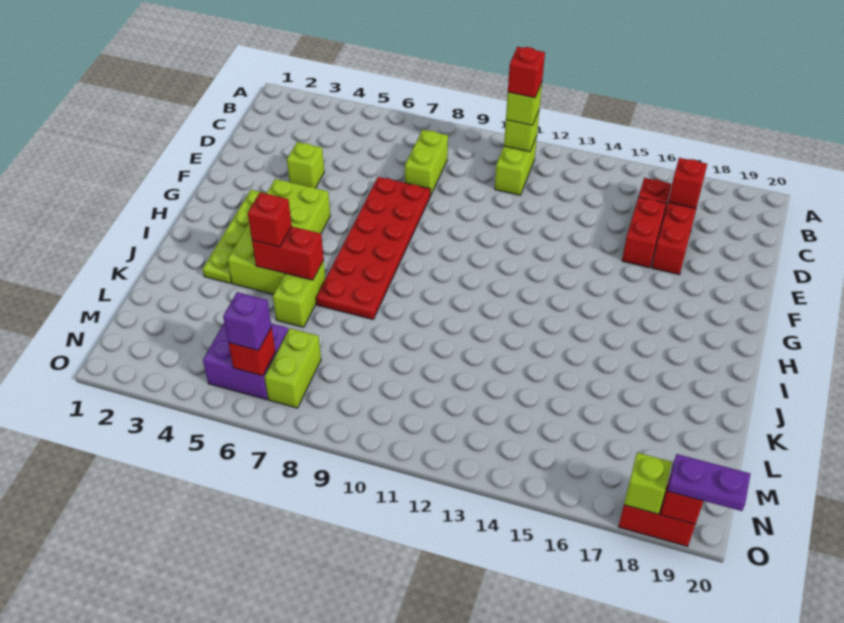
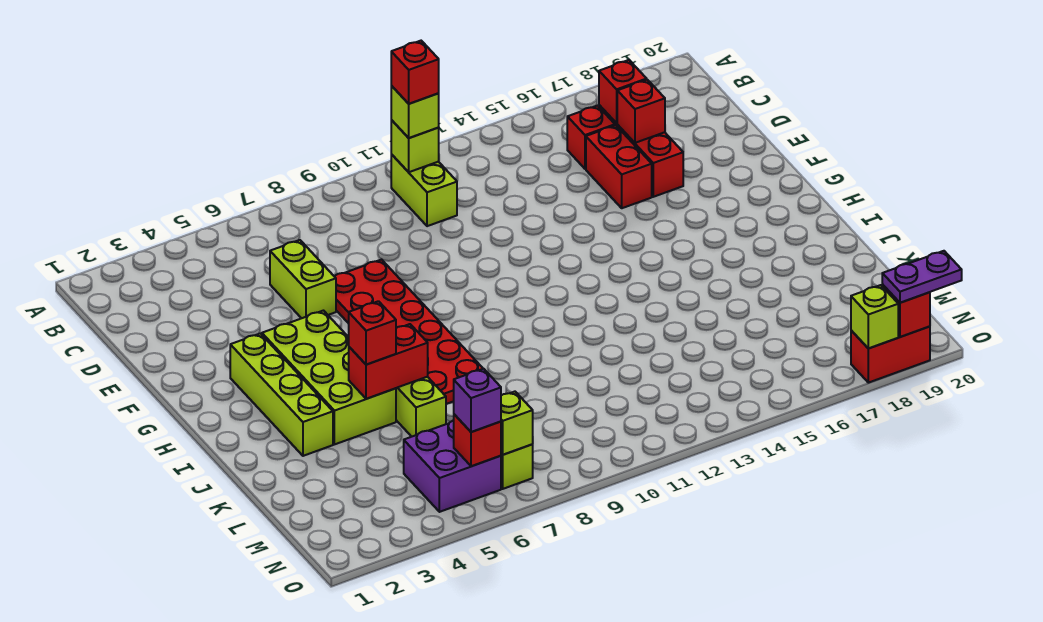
lime 1x2 brick [405,130,448,196] -> lime 1x2 brick moved to [270,240,336,318]
none -> red 1x1 brick [617,80,665,143]
lime 1x1 brick [287,142,324,188] -> lime 1x1 brick moved to [501,392,533,455]
lime 1x4 plate [203,190,266,283] -> lime 1x4 brick [230,333,333,456]

